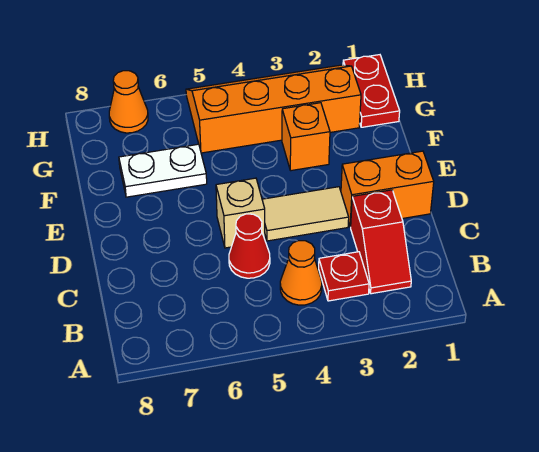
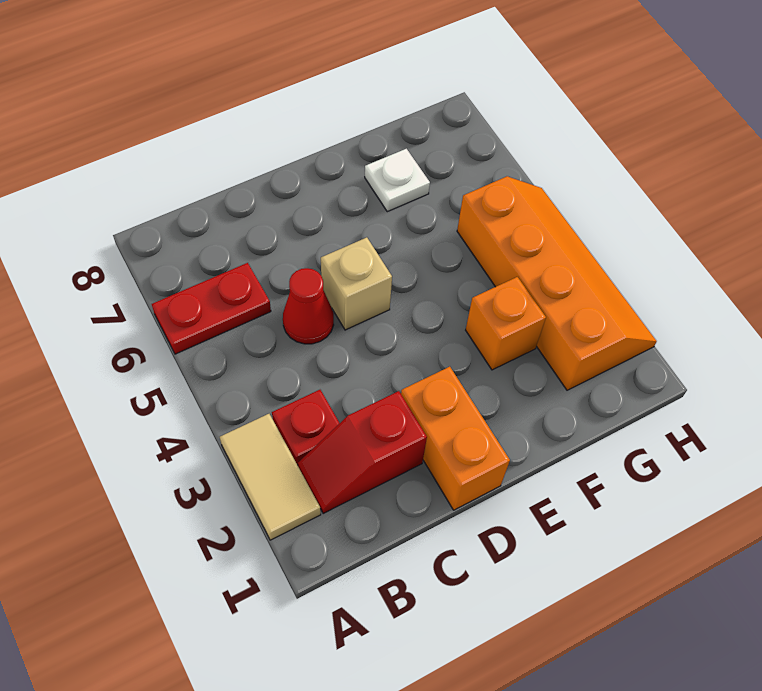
orange 1x1 cone [280,241,322,305] -> none
tan 1x2 tile [262,187,349,241] -> tan 1x2 tile moved to [220,414,321,540]
white 1x2 plate [119,144,207,197] -> white 1x1 plate [365,149,430,212]
red 1x2 plate [343,55,400,127] -> red 1x2 plate moved to [152,263,271,354]
orange 1x1 cone [109,71,148,133] -> none

